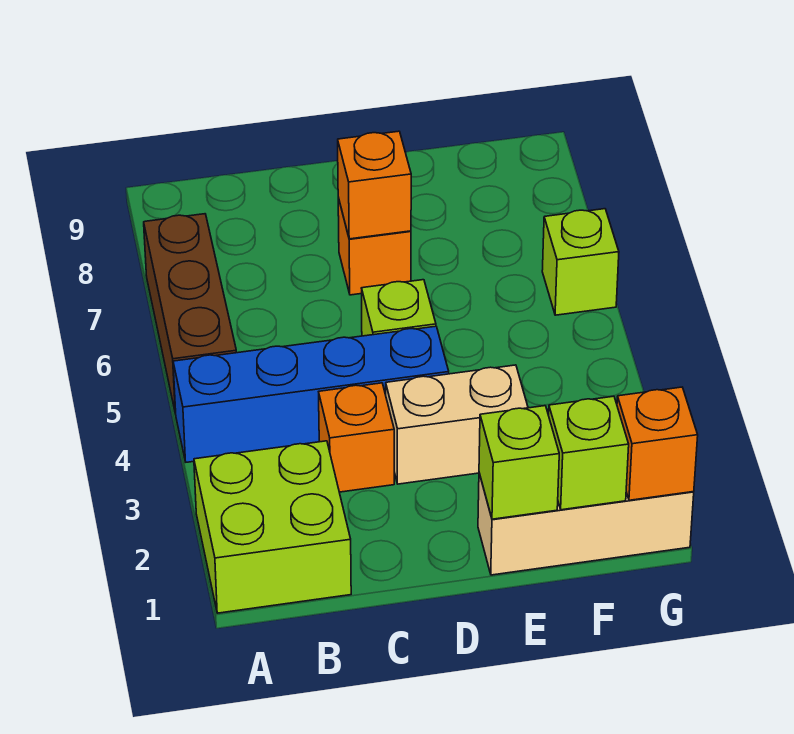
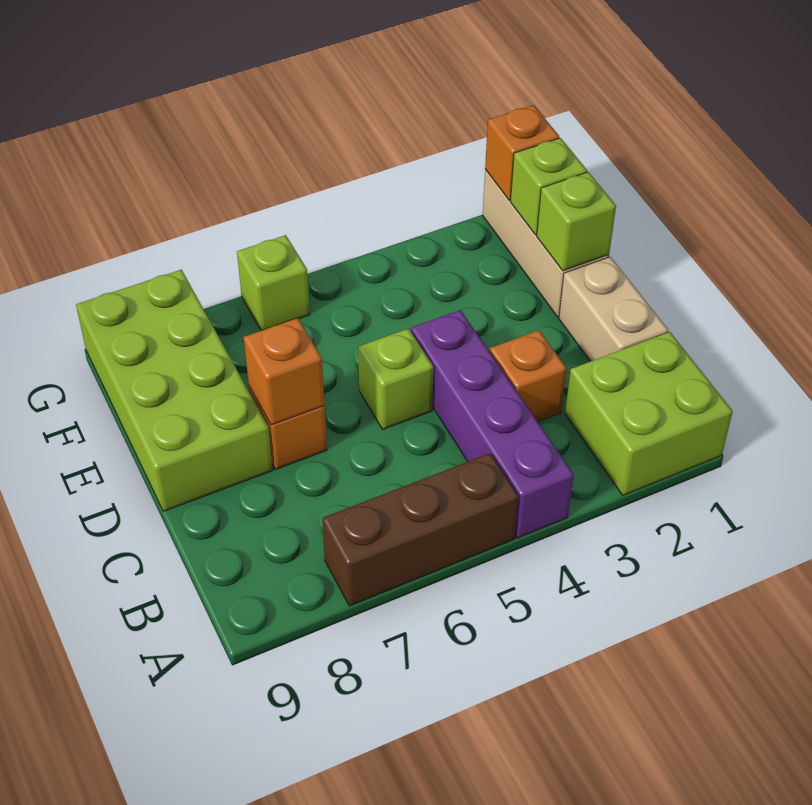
blue 1x4 brick [173,326,449,462] -> purple 1x4 brick [411,310,574,538]
tan 1x2 brick [386,365,528,484] -> tan 1x2 brick moved to [559,257,668,361]
none -> lime 2x4 brick [76,270,273,511]

